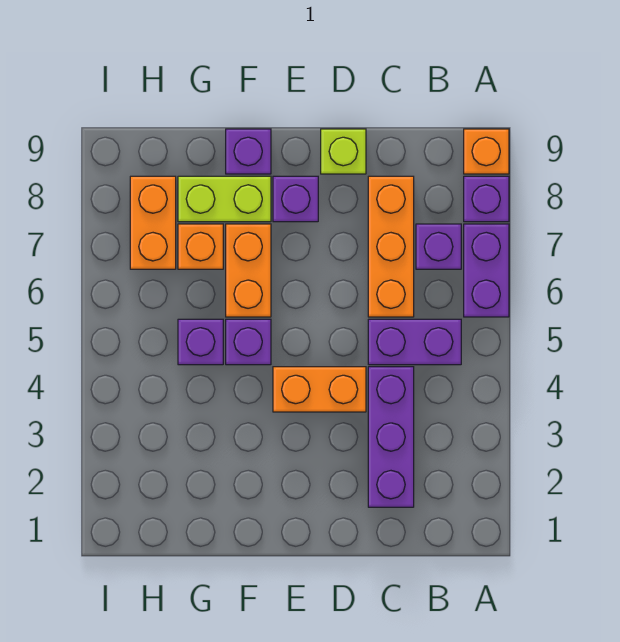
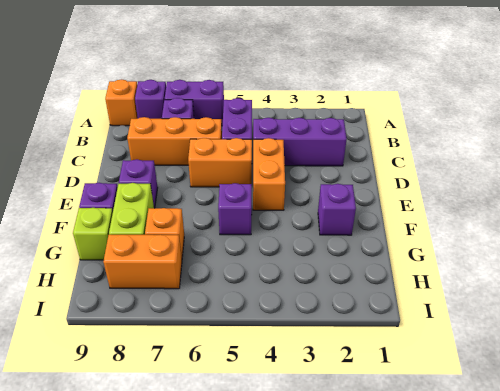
lime 1x1 brick [321,129,366,174] -> lime 1x1 brick moved to [73,208,113,260]
orange 1x2 brick [226,224,271,317] -> orange 1x2 brick moved to [188,138,252,187]
purple 1x1 brick [178,319,223,365] -> purple 1x1 brick moved to [318,184,356,235]

